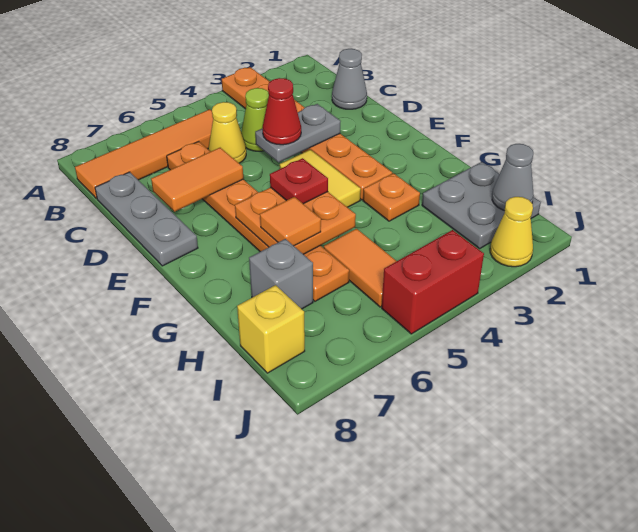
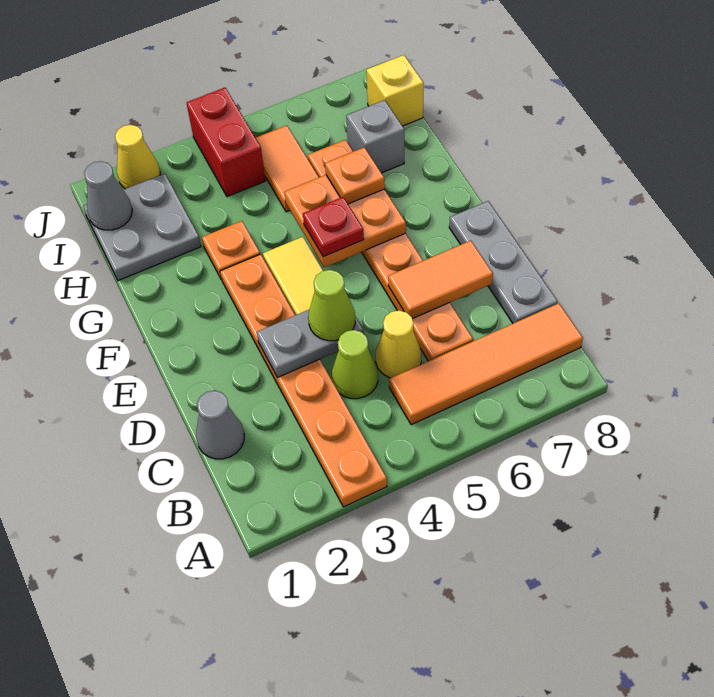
red 1x1 cone [263,78,301,145] -> lime 1x1 cone [308,270,355,341]
orange 1x1 tile [260,197,321,246] -> orange 1x1 plate [325,147,385,204]
red 1x2 brick [382,230,484,334] -> red 1x2 brick turned to [186,88,266,197]

